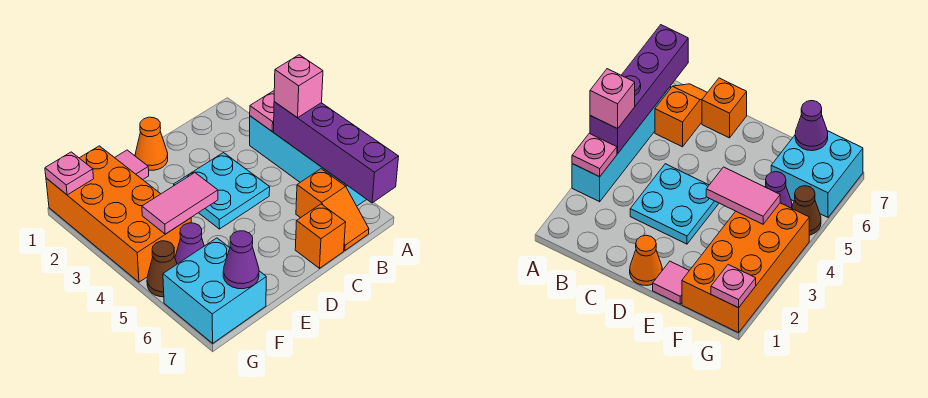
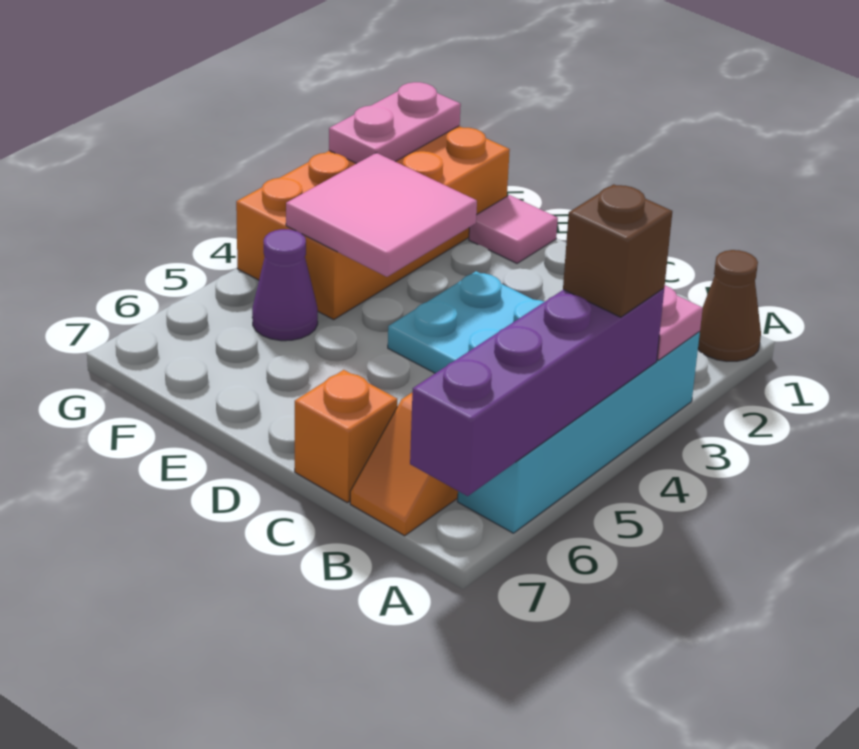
pink 1x1 brick [274,55,323,118] -> brown 1x1 brick [563,184,672,317]
orange 1x1 cone [135,117,168,170] -> none
pink 1x2 tile [142,173,218,234] -> pink 2x2 tile [286,153,477,277]
cyan 2x2 brick [163,238,266,343] -> none
purple 1x1 cone [223,231,259,289] -> none
pink 1x1 plate [45,152,94,195] -> pink 1x2 plate [329,82,461,164]
brown 1x1 cone [147,241,177,297] -> brown 1x1 cone moved to [698,250,761,361]

